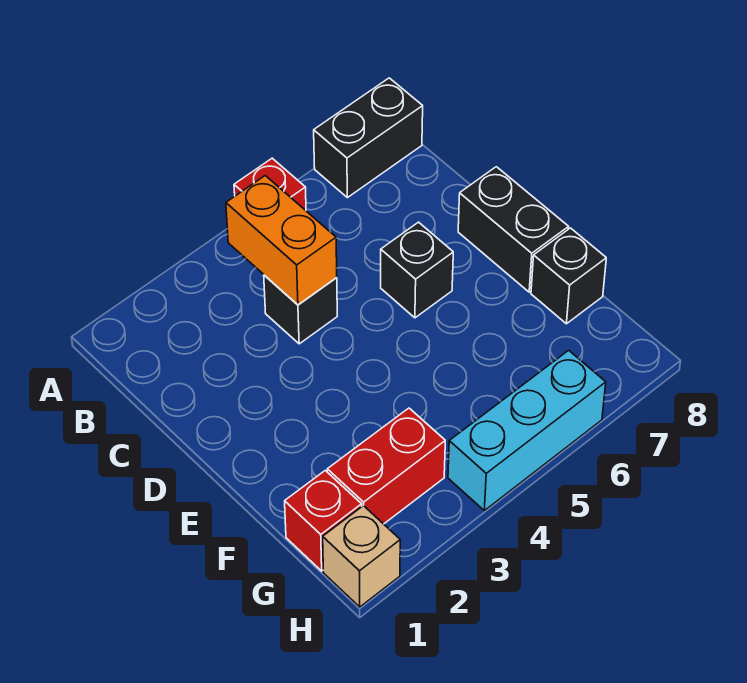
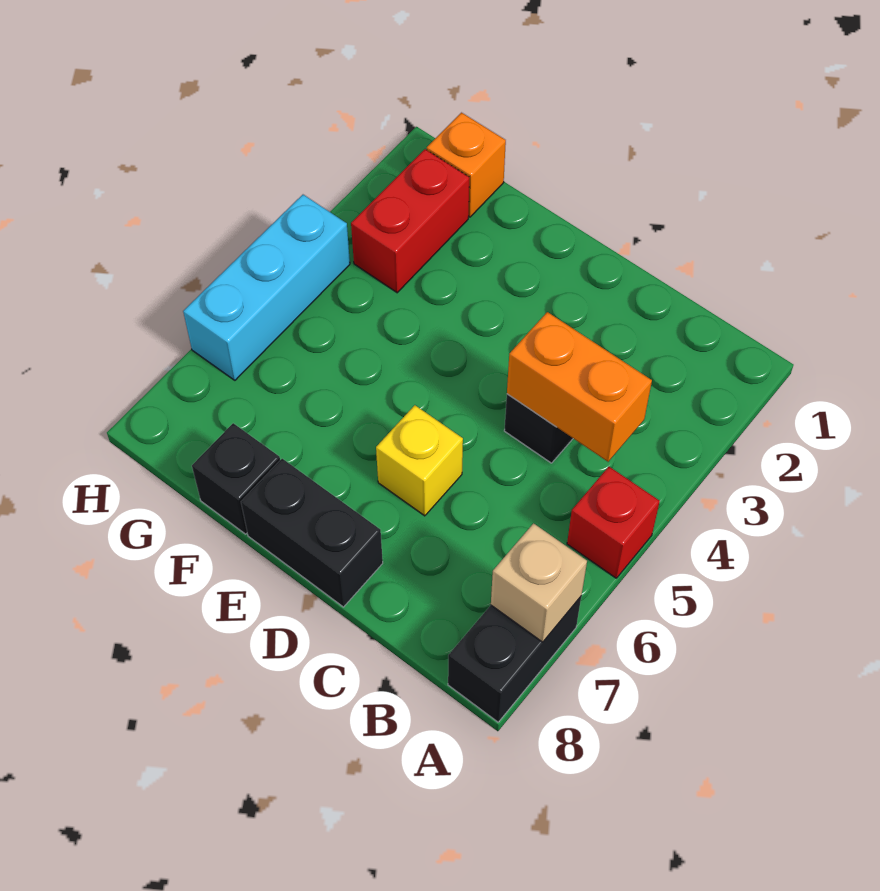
black 1x1 brick [381,222,453,318] -> yellow 1x1 brick [376,405,463,516]
red 1x1 brick [285,471,362,571] -> orange 1x1 brick [427,113,506,217]
tan 1x1 brick [323,506,400,607] -> tan 1x1 brick moved to [491,523,587,642]

